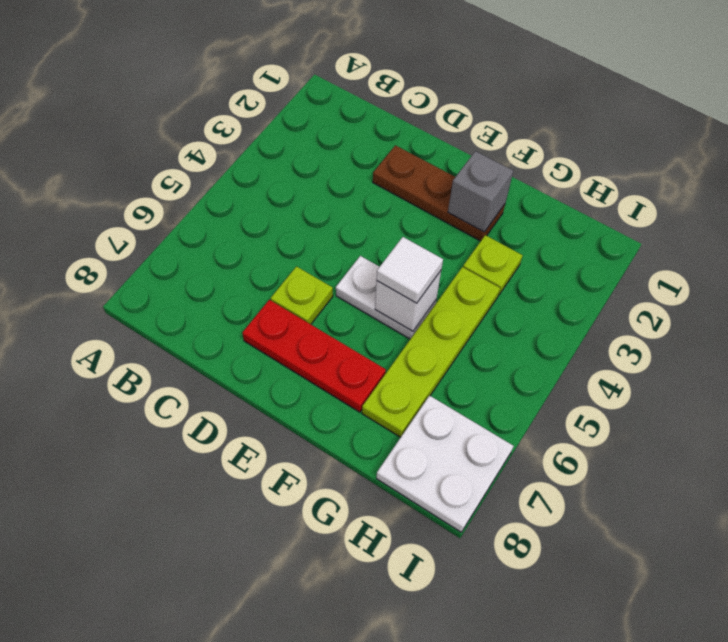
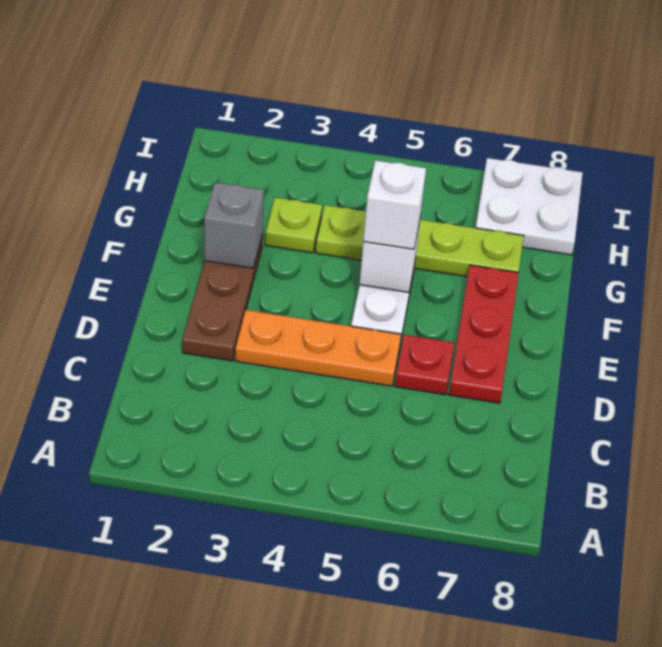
none -> orange 1x3 plate [235,310,401,386]
lime 1x1 plate [271,267,333,324] -> red 1x1 plate [395,335,454,395]
white 1x1 tile [376,237,443,303] -> white 1x1 brick [363,160,426,249]

